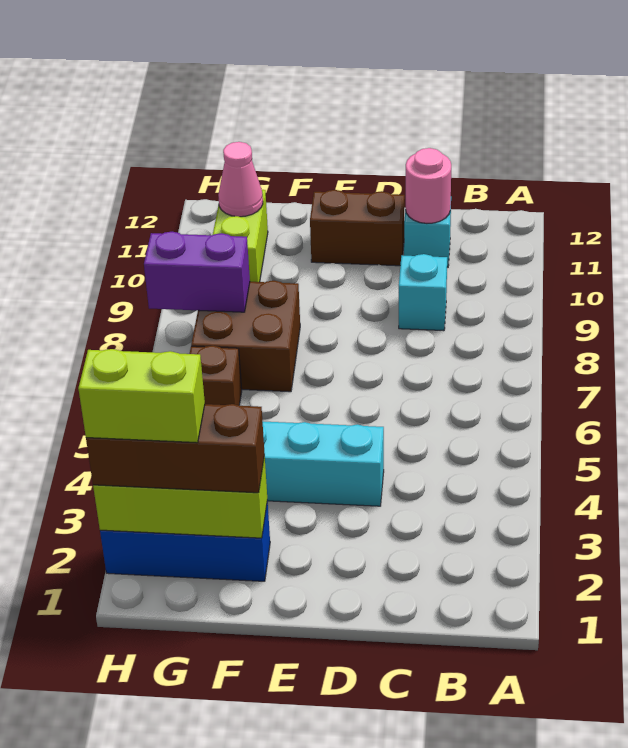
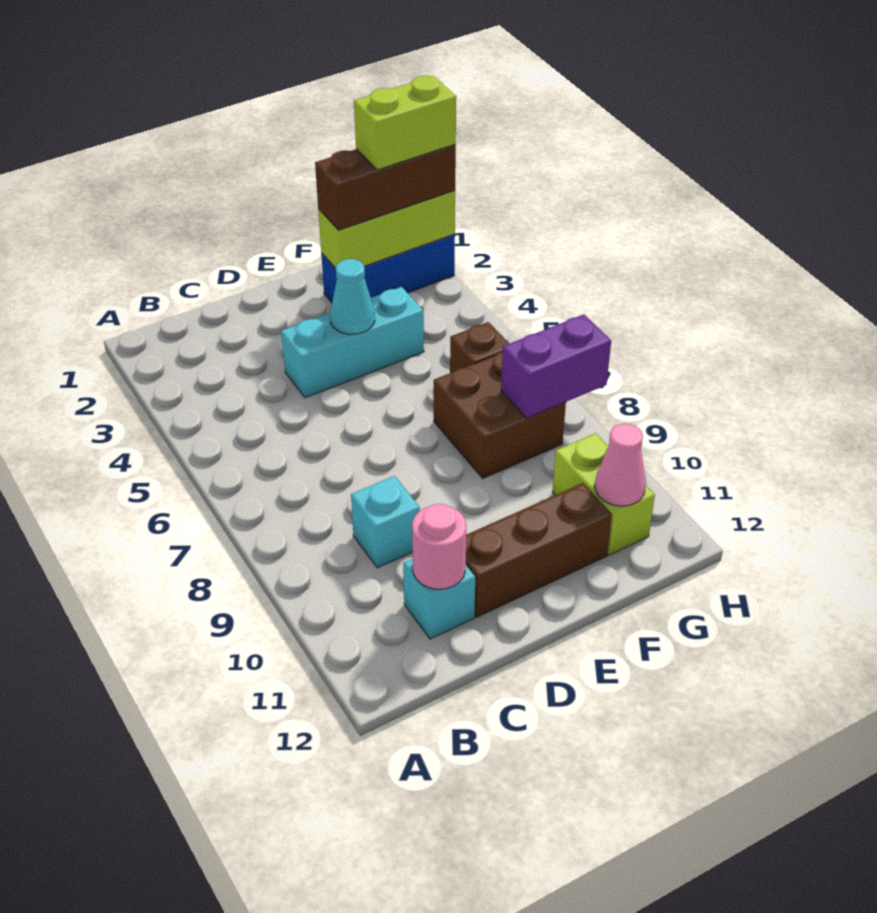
brown 1x2 brick [310,190,405,266] -> brown 1x3 brick [466,483,612,617]
none -> cyan 1x1 cone [330,259,375,334]

